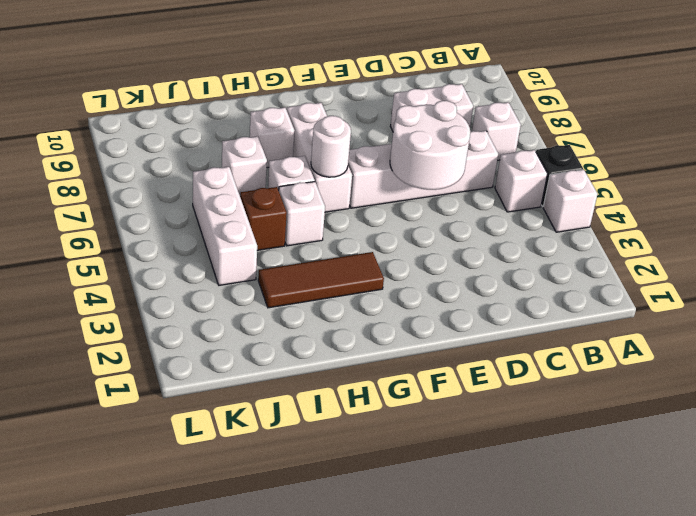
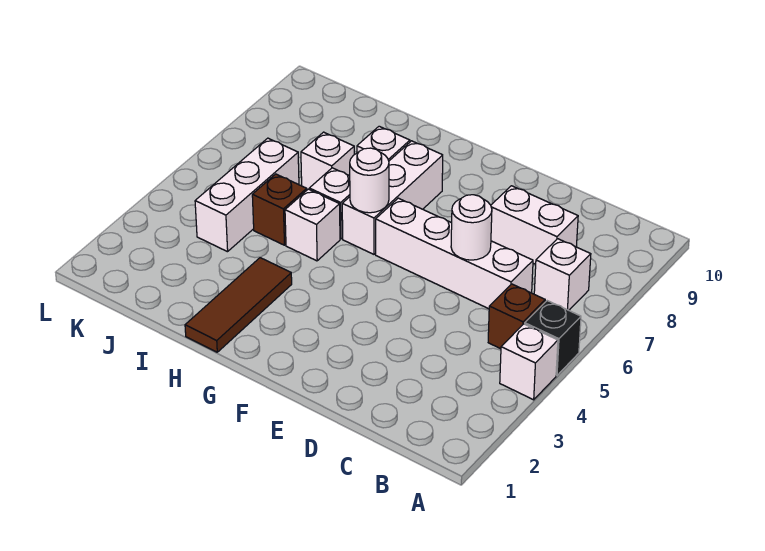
white 1x1 brick [495,150,547,212] -> brown 1x1 brick [488,284,545,349]
white 2x2 round brick [390,101,470,190] -> white 1x1 round brick [451,195,492,260]
brown 1x3 tile [258,252,384,308] -> brown 1x3 tile turned to [185,258,292,352]

